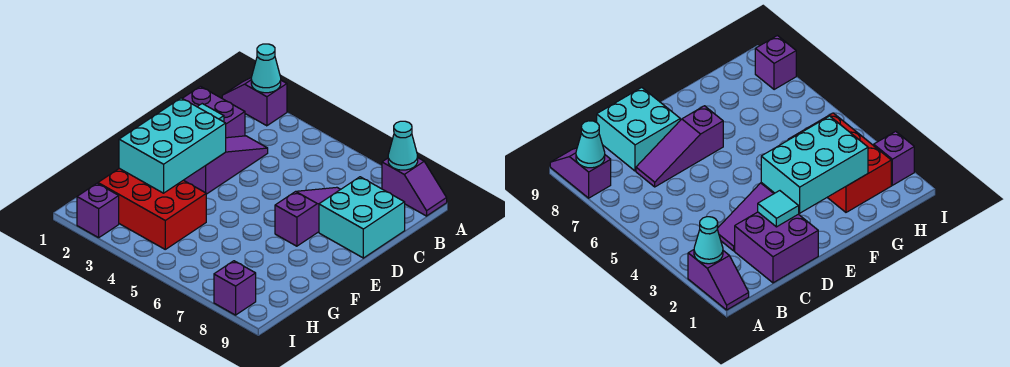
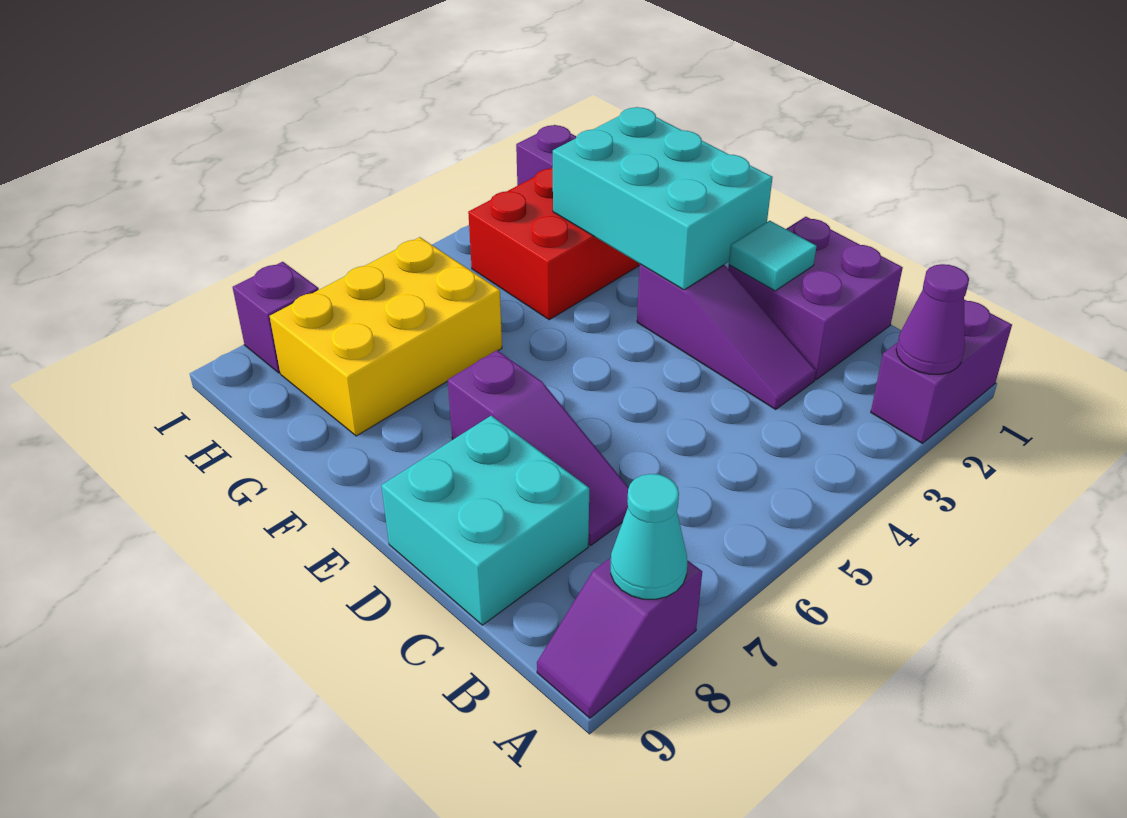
purple 1x2 slope [222,78,287,126] -> purple 1x2 brick [871,300,1012,443]
cyan 1x1 cone [251,44,281,93] -> purple 1x1 cone [896,264,969,374]
none -> yellow 2x3 brick [270,237,502,436]

